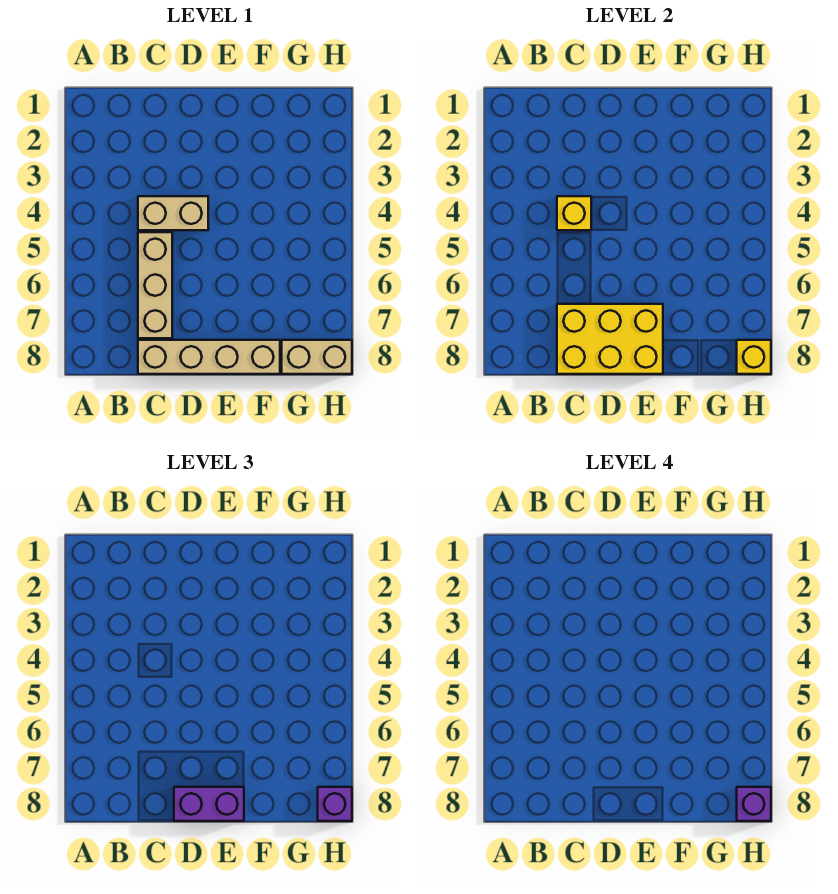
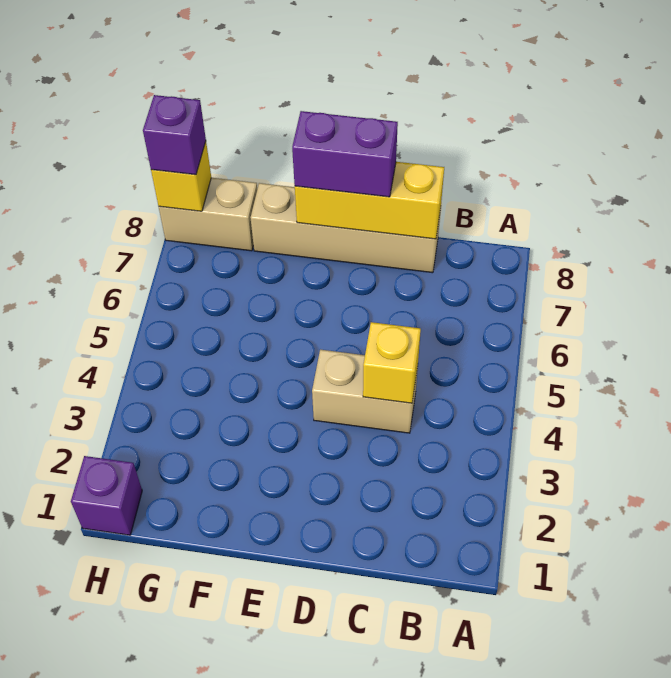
tan 1x3 brick [138,232,172,338] -> none
yellow 2x3 brick [557,304,663,374] -> yellow 1x3 brick [295,162,444,239]
purple 1x1 brick [737,787,771,821] -> purple 1x1 brick moved to [71,456,142,535]

